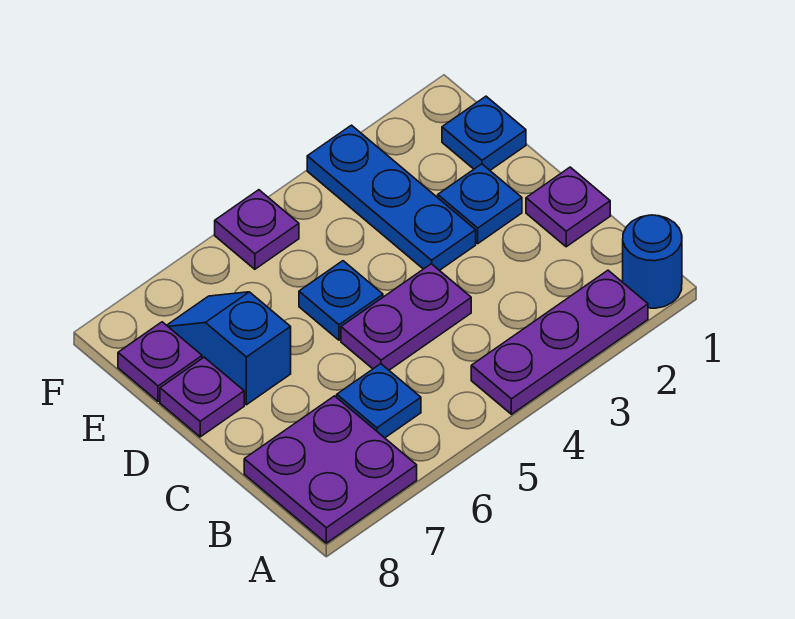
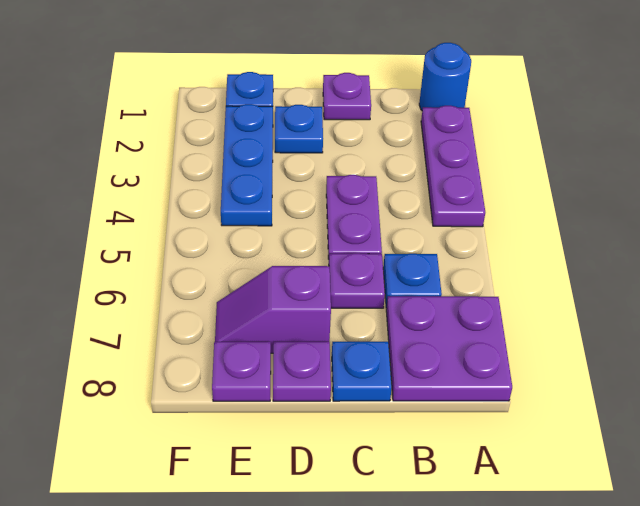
blue 1x3 plate [307,125,476,270] -> blue 1x3 plate turned to [221,104,273,226]
blue 1x1 plate [299,261,383,340] -> blue 1x1 plate moved to [332,342,392,401]
blue 1x2 slope [167,292,291,405] -> purple 1x2 slope [215,266,331,353]
purple 1x1 plate [215,190,299,269] -> purple 1x1 plate moved to [329,253,385,308]

